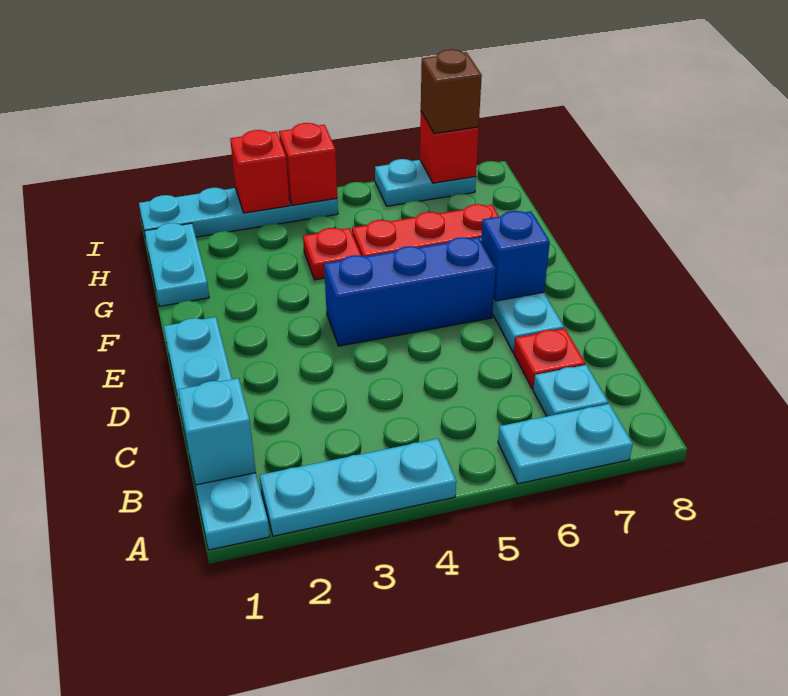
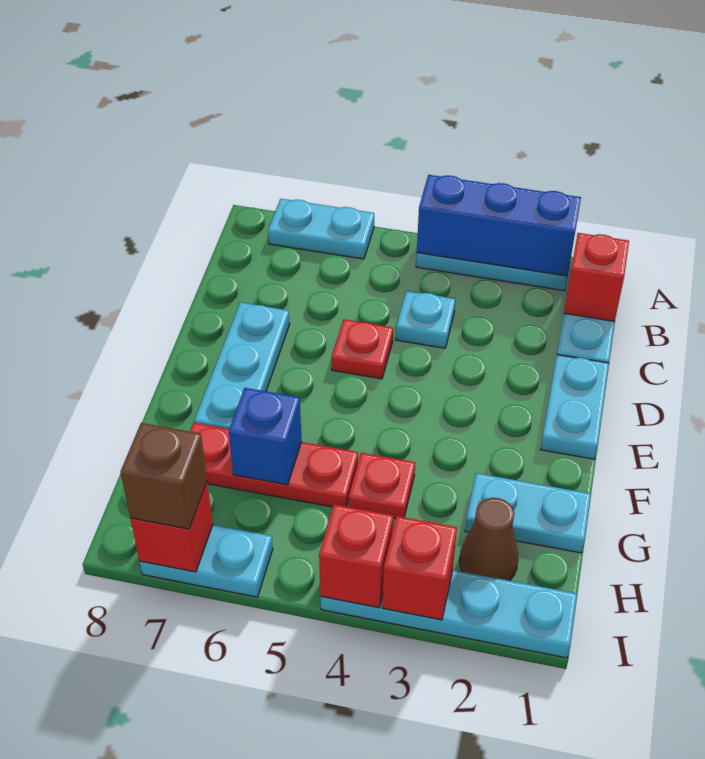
cyan 1x1 brick [178,378,256,485] -> red 1x1 brick [564,233,629,322]
cyan 1x1 plate [533,365,608,416] -> cyan 1x1 plate moved to [396,291,455,348]
red 1x1 plate [514,329,585,389] -> red 1x1 plate moved to [332,319,393,379]
blue 1x3 brick [324,237,496,346] -> blue 1x3 brick moved to [417,175,581,276]
blue 1x1 brick [481,211,550,301] -> blue 1x1 brick moved to [229,388,302,485]
cyan 1x2 plate [145,223,209,306] -> cyan 1x2 plate turned to [465,473,591,553]
none -> brown 1x1 cone [460,498,518,581]

